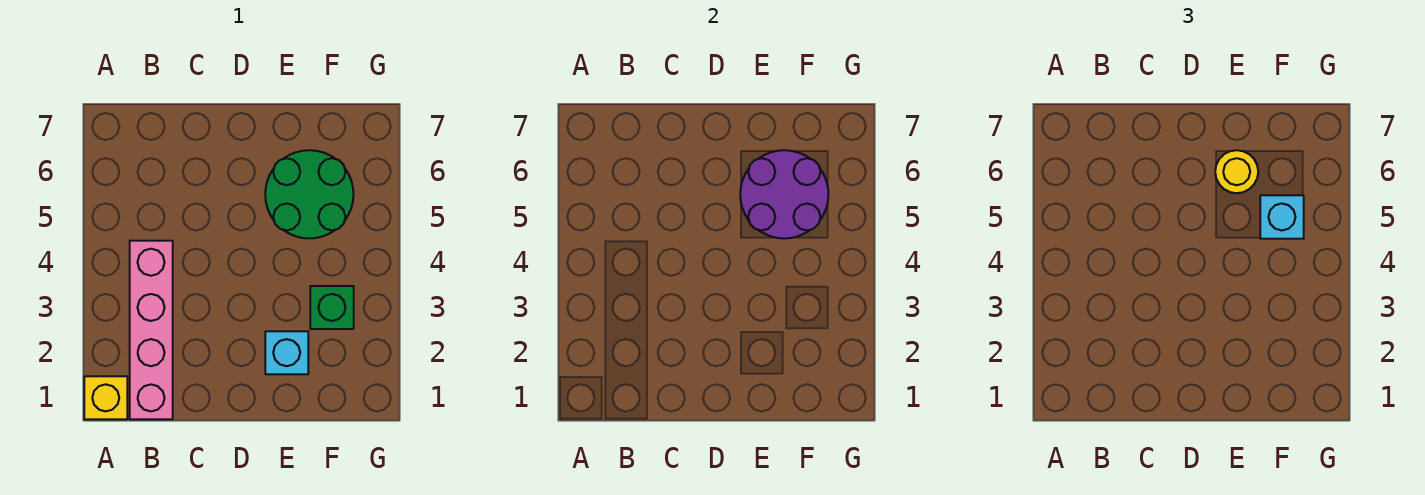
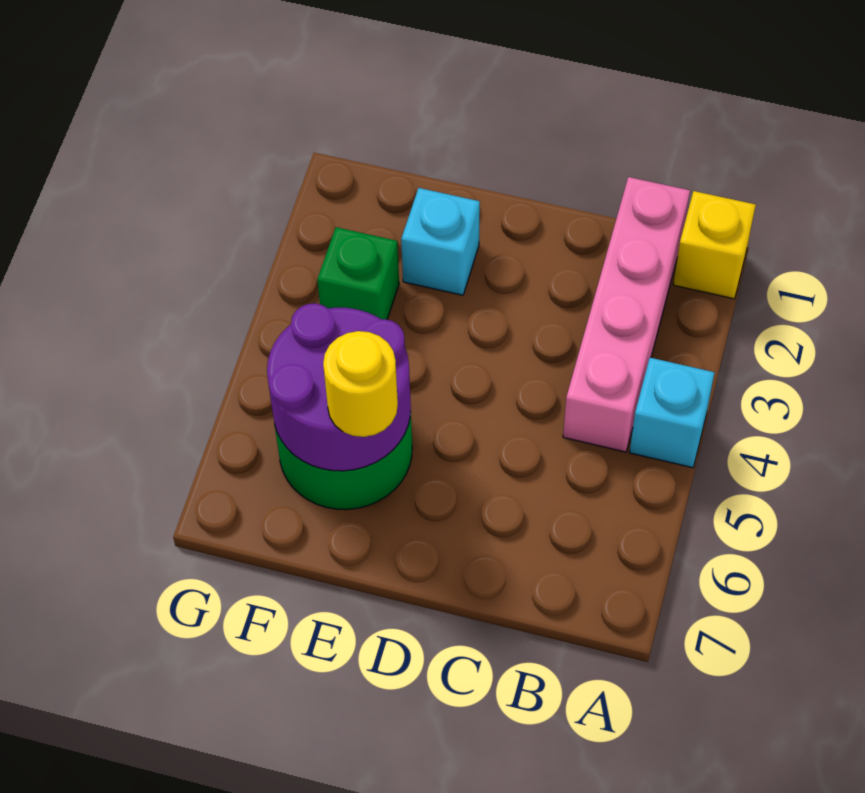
cyan 1x1 brick [1260,195,1304,239] -> cyan 1x1 brick moved to [630,358,715,468]

